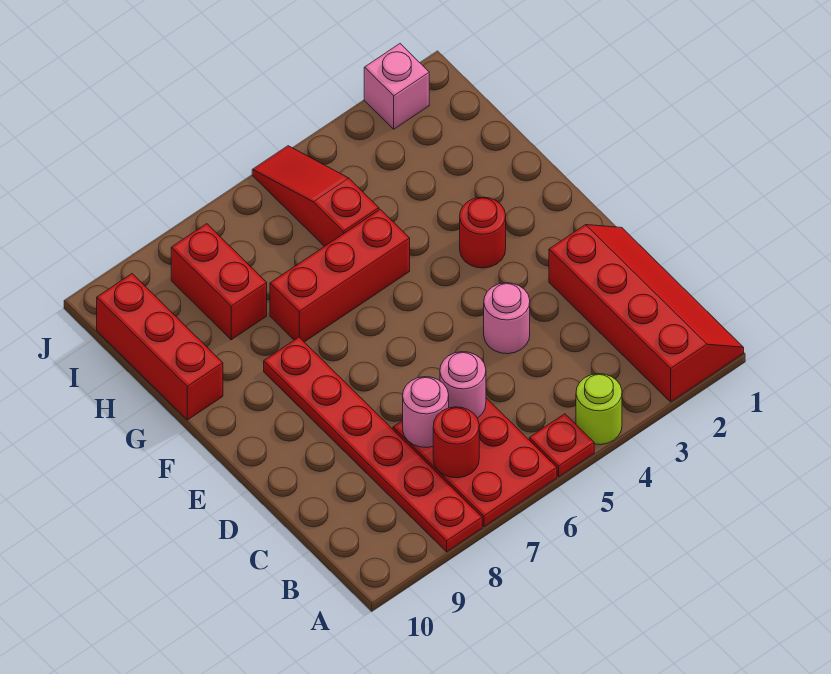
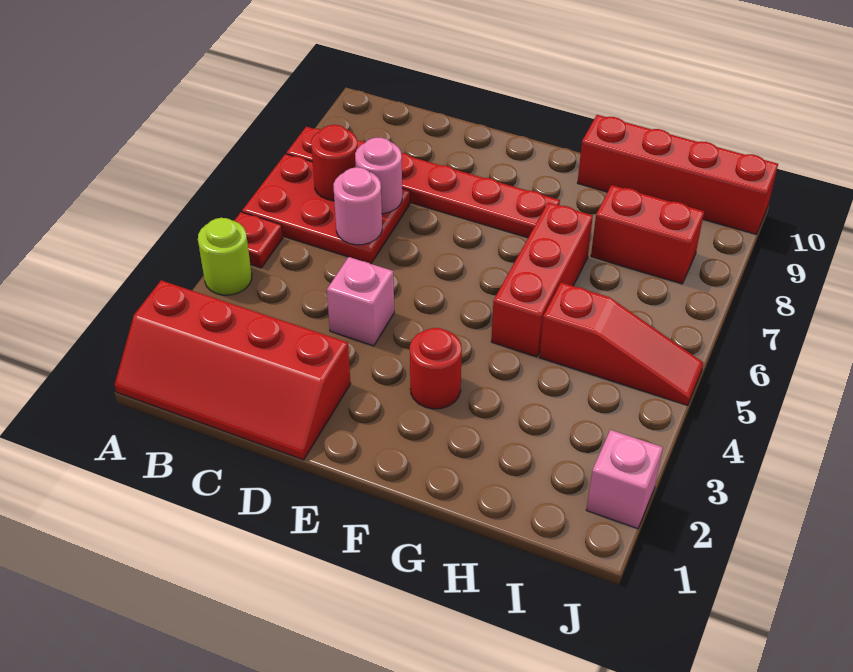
pink 1x1 round brick [484,283,530,354] -> pink 1x1 brick [327,257,394,346]
red 1x3 brick [97,274,223,420] -> red 1x4 brick [578,115,778,234]

